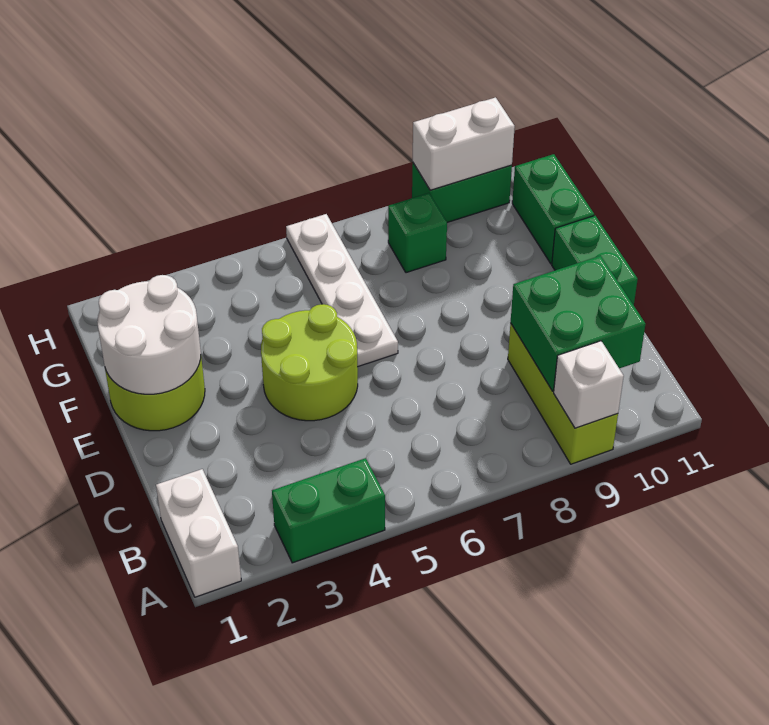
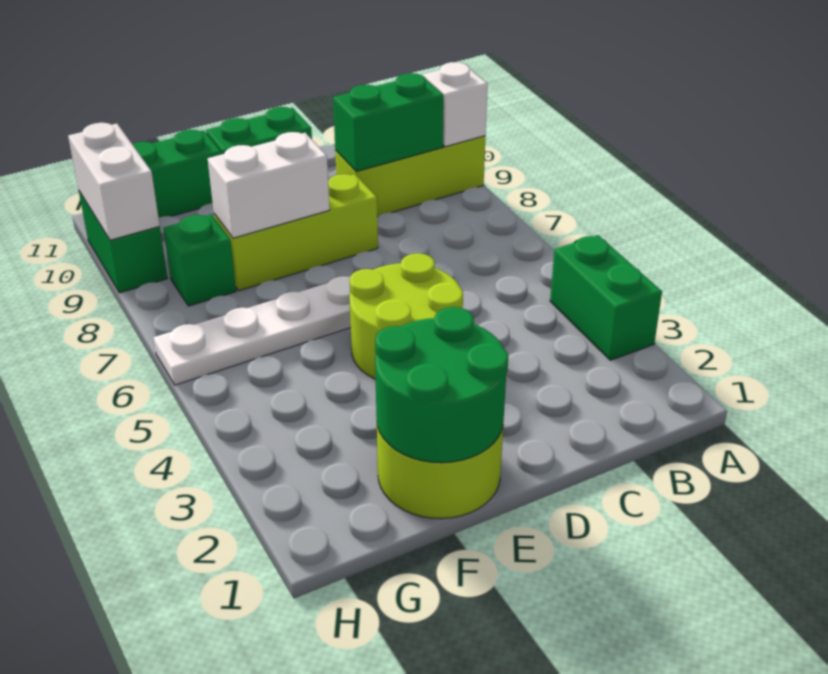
white 1x2 brick [156,469,241,597] -> white 1x2 brick moved to [208,132,330,238]
green 2x2 brick [511,256,645,391] -> green 1x2 brick [333,73,444,172]
none -> lime 1x3 brick [214,174,378,291]
white 2x2 round brick [97,275,201,394] -> green 2x2 round brick [375,307,508,463]

